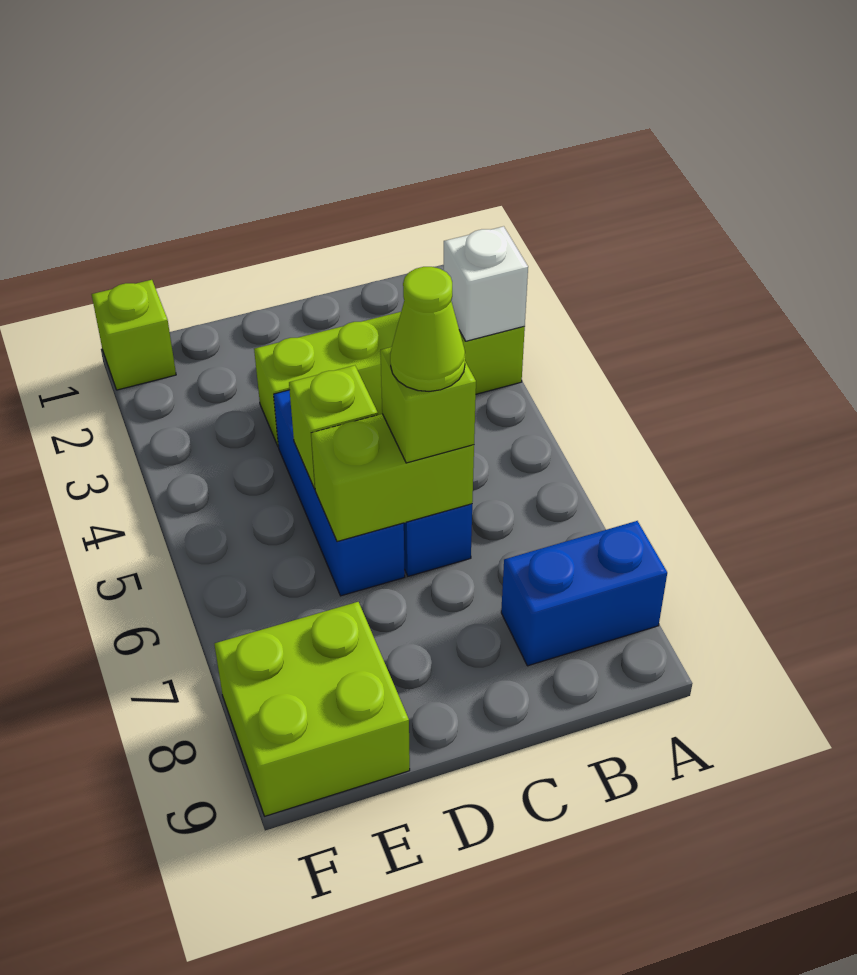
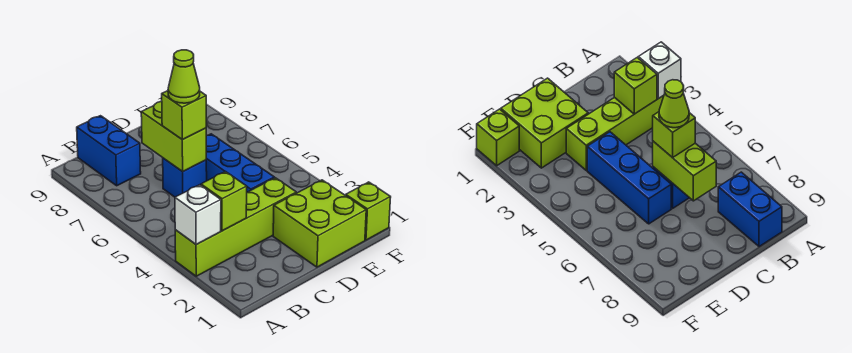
blue 1x2 brick [501,521,667,666] -> blue 1x2 brick turned to [77,116,141,186]
lime 1x2 brick [311,414,474,542] -> lime 1x2 brick turned to [141,101,206,172]
lime 1x1 brick [289,365,378,489] -> lime 1x1 brick moved to [201,171,247,231]
lime 2x2 brick [214,602,410,816] -> lime 2x2 brick moved to [273,180,366,267]

